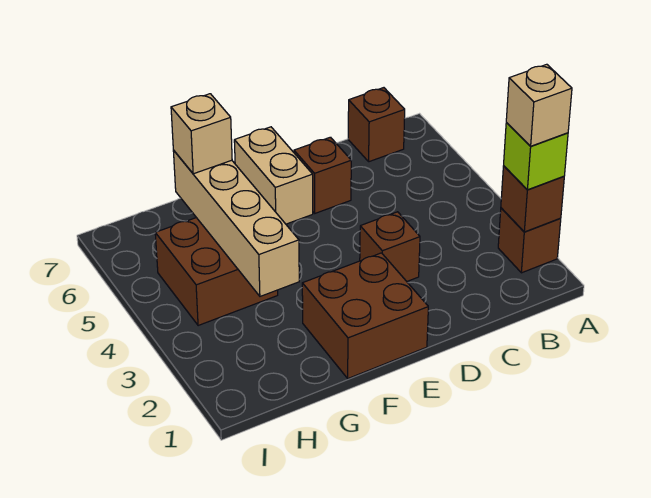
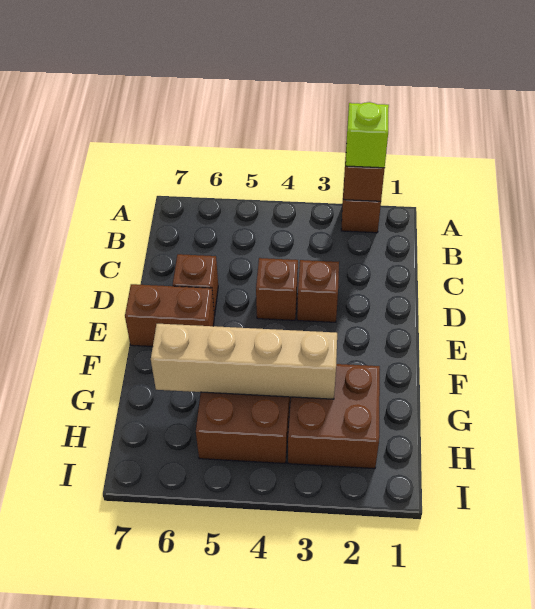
tan 1x1 brick [506,64,572,146] -> none
brown 1x1 brick [348,88,405,162] -> brown 1x1 brick moved to [256,258,298,320]
brown 2x2 brick [302,253,428,378] -> brown 2x2 brick moved to [288,364,380,469]
tan 1x2 brick [234,127,313,224] -> brown 1x2 brick [125,284,214,347]
tan 1x1 brick [171,94,232,174] -> none

